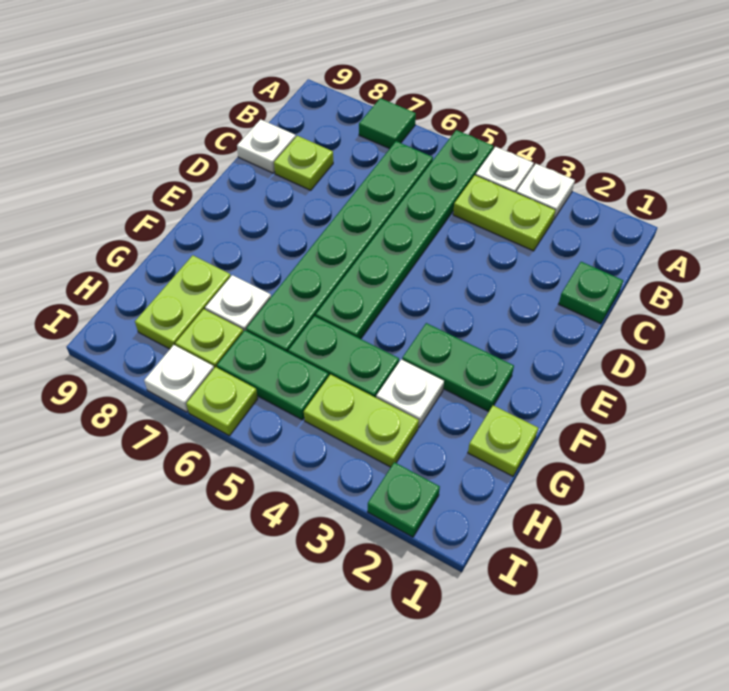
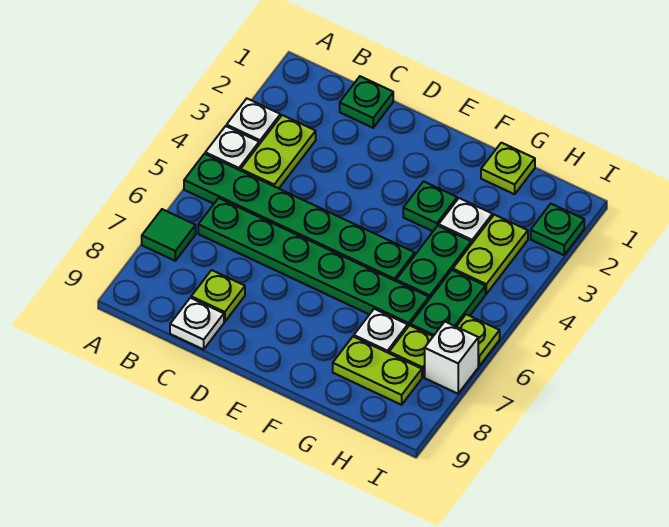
green 1x2 plate [402,323,514,412] -> green 1x1 plate [403,181,457,231]
white 1x1 plate [144,345,214,412] -> white 1x1 brick [425,322,478,394]

